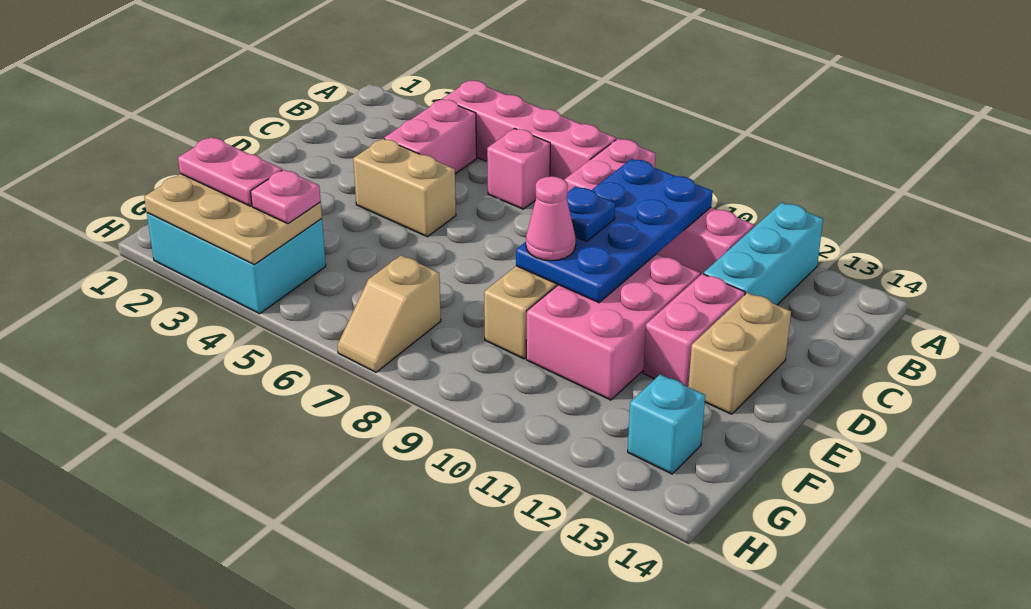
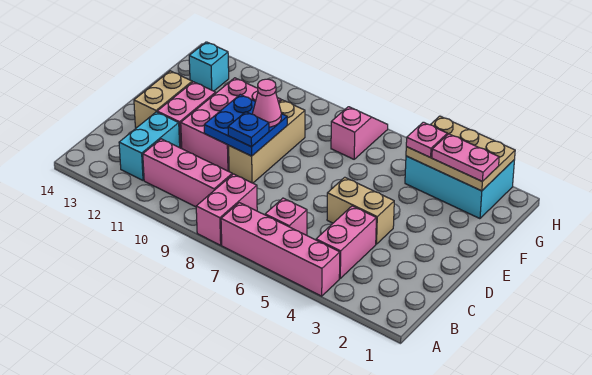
cyan 1x3 brick [704,203,823,305] -> cyan 1x2 brick [119,112,180,180]
blue 2x4 plate [516,159,713,303] -> blue 2x2 plate [204,95,287,156]
tan 1x2 slope [338,255,441,372] -> pink 1x2 slope [331,107,388,159]

